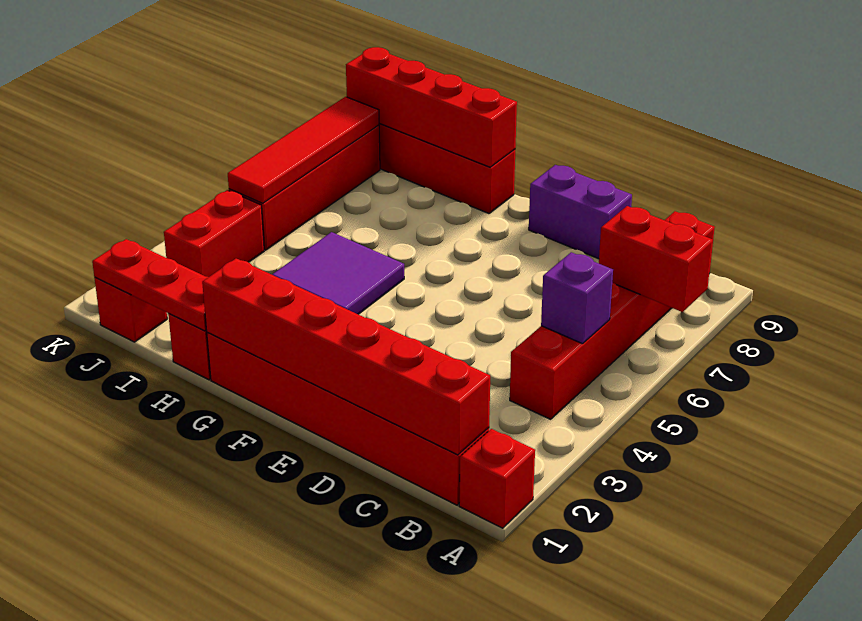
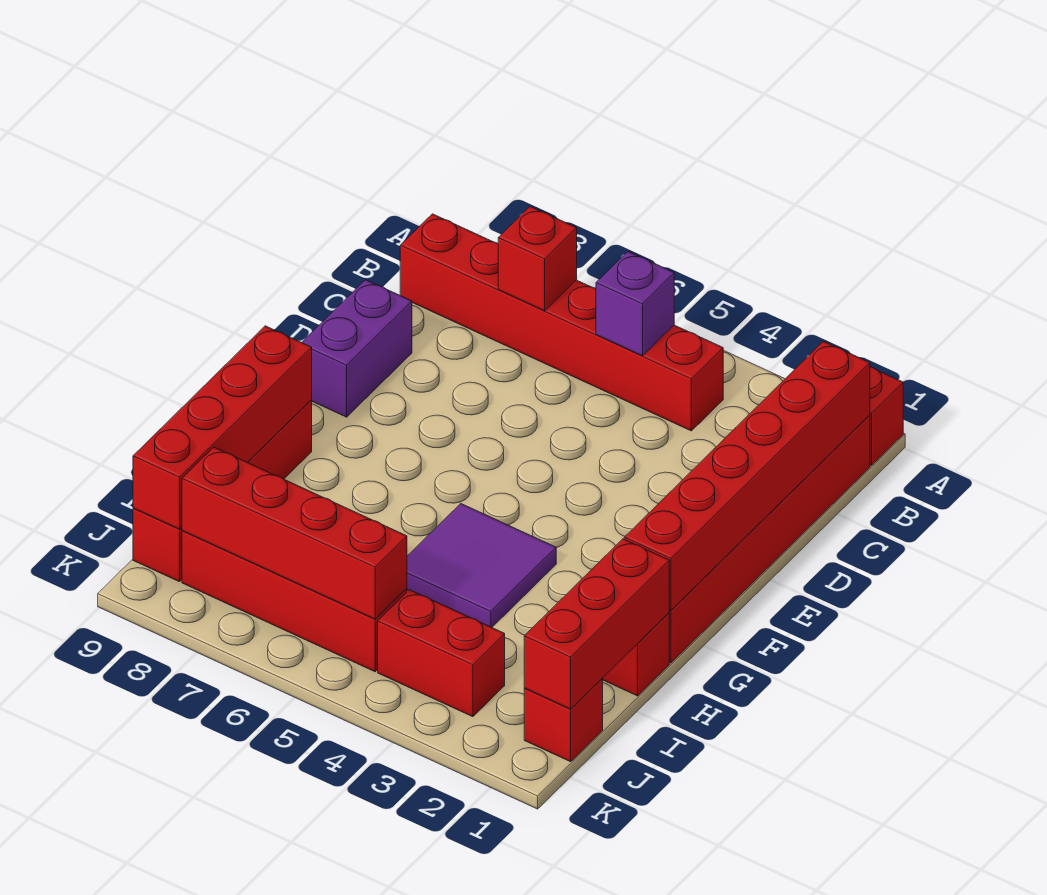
red 1x2 brick [599,206,713,312] -> red 1x1 brick [498,206,577,311]
red 1x3 plate [92,239,208,331] -> red 1x3 brick [524,539,669,709]
red 1x4 tile [228,97,379,203] -> red 1x4 brick [182,447,407,619]

